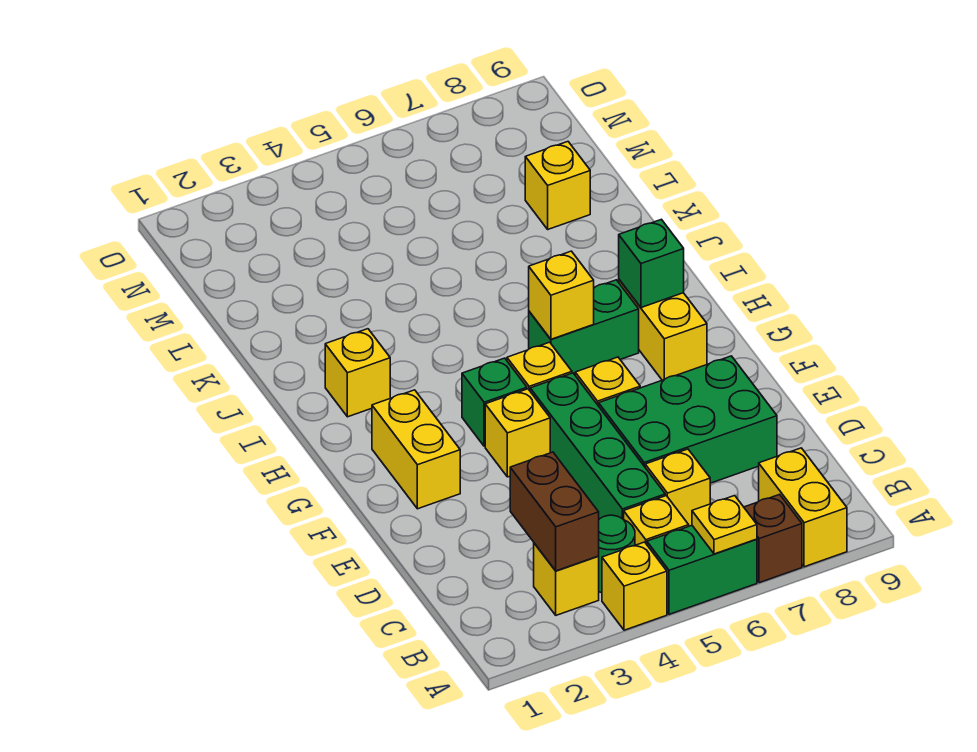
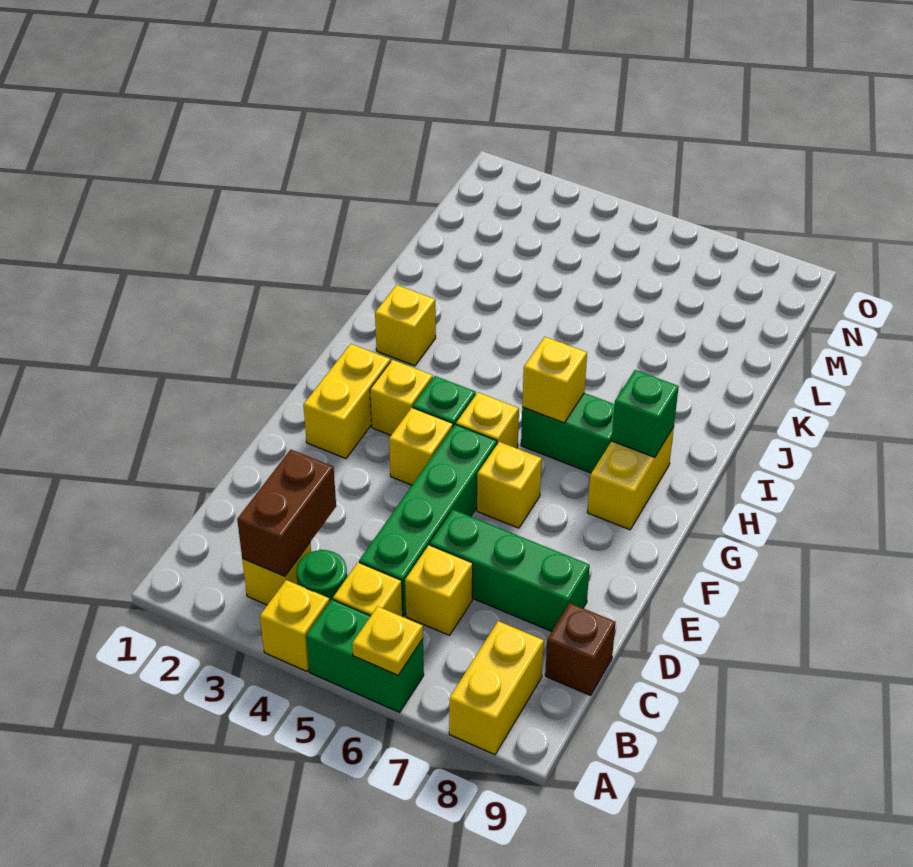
brown 1x1 brick [744,494,802,583] -> brown 1x1 brick moved to [545,603,616,696]
green 2x3 brick [599,356,777,483] -> green 1x3 brick [430,510,590,631]
yellow 1x1 brick [525,142,590,229] -> yellow 1x1 brick moved to [370,360,433,435]

